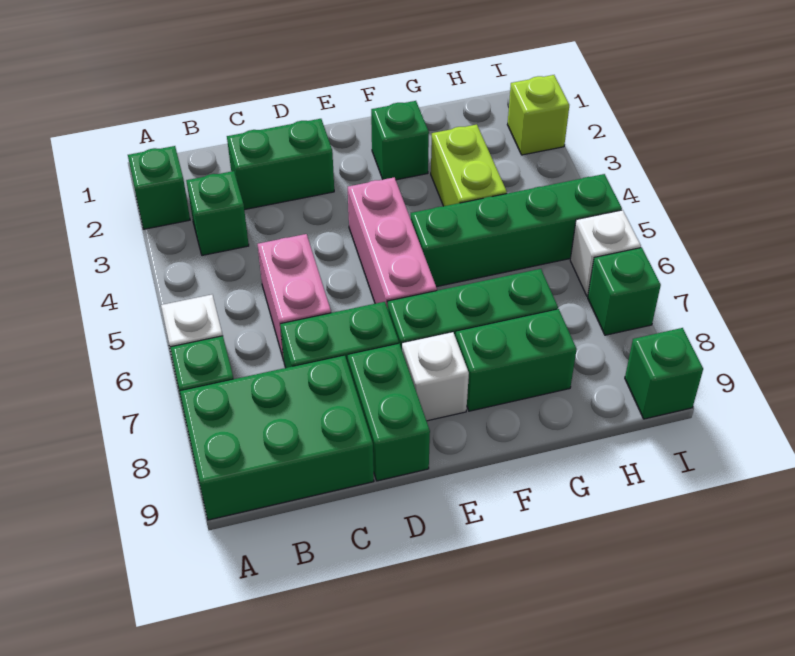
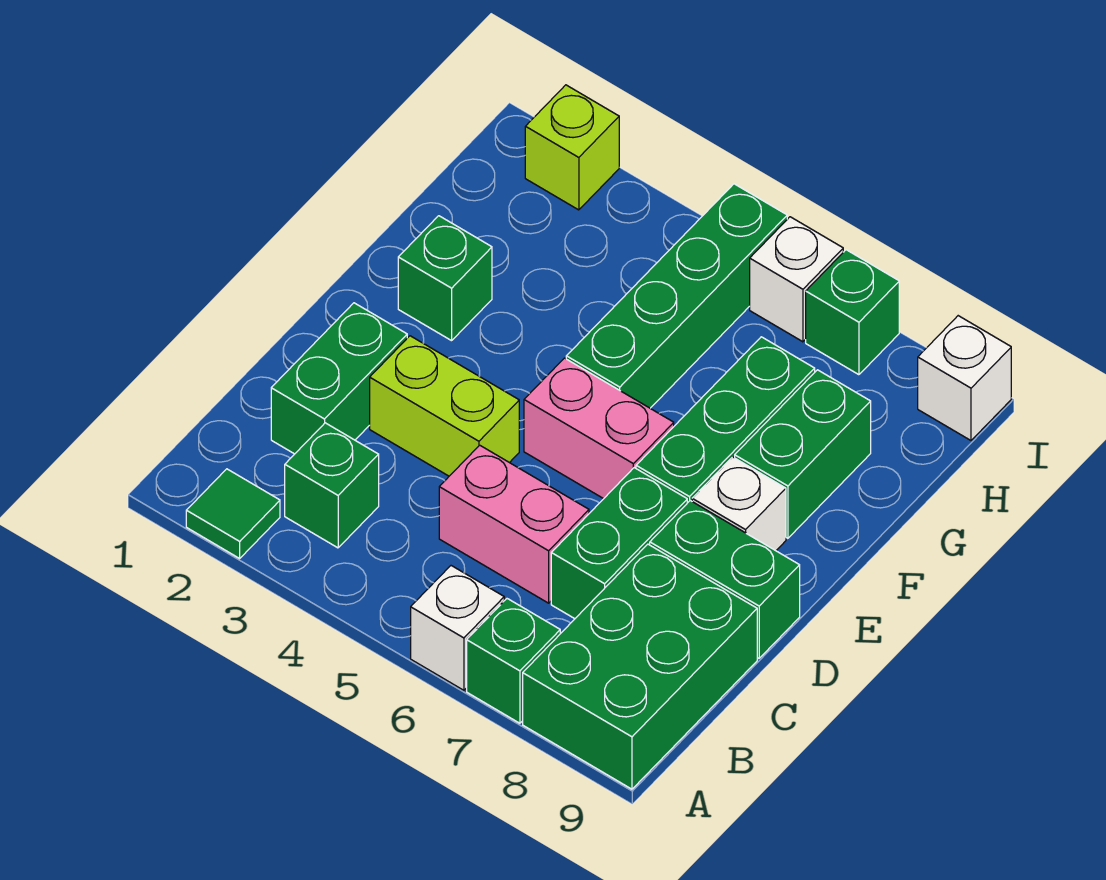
green 1x1 brick [128,146,190,229] -> green 1x1 tile [186,469,280,558]
pink 1x3 brick [348,177,437,309] -> pink 1x2 brick [524,358,674,499]
lime 1x2 brick [431,124,507,206] -> lime 1x2 brick moved to [370,336,519,476]
green 1x1 brick [625,328,703,419] -> white 1x1 brick [918,316,1011,440]

